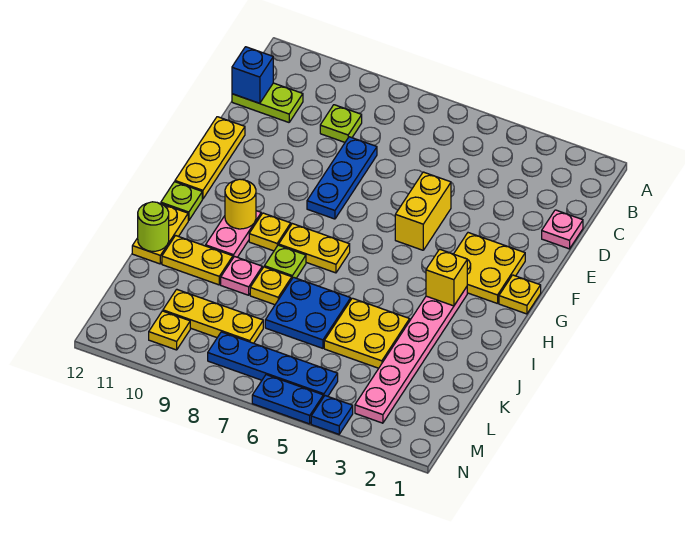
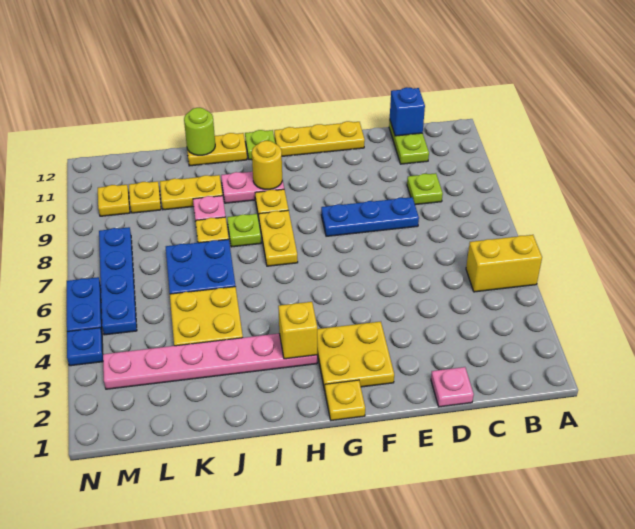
yellow 1x2 brick [395,172,451,250] -> yellow 1x2 brick moved to [466,235,542,292]
yellow 1x2 plate [162,236,233,285] -> yellow 1x2 plate turned to [160,175,223,210]
yellow 1x3 plate [163,289,263,343] -> yellow 1x1 plate [129,181,161,213]

